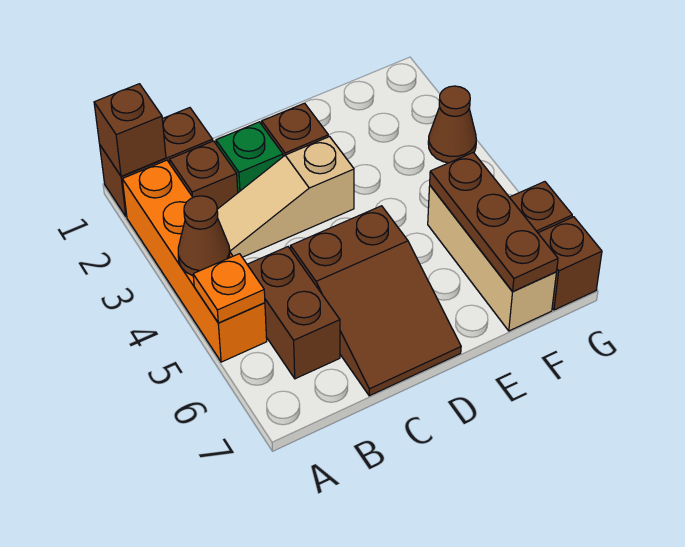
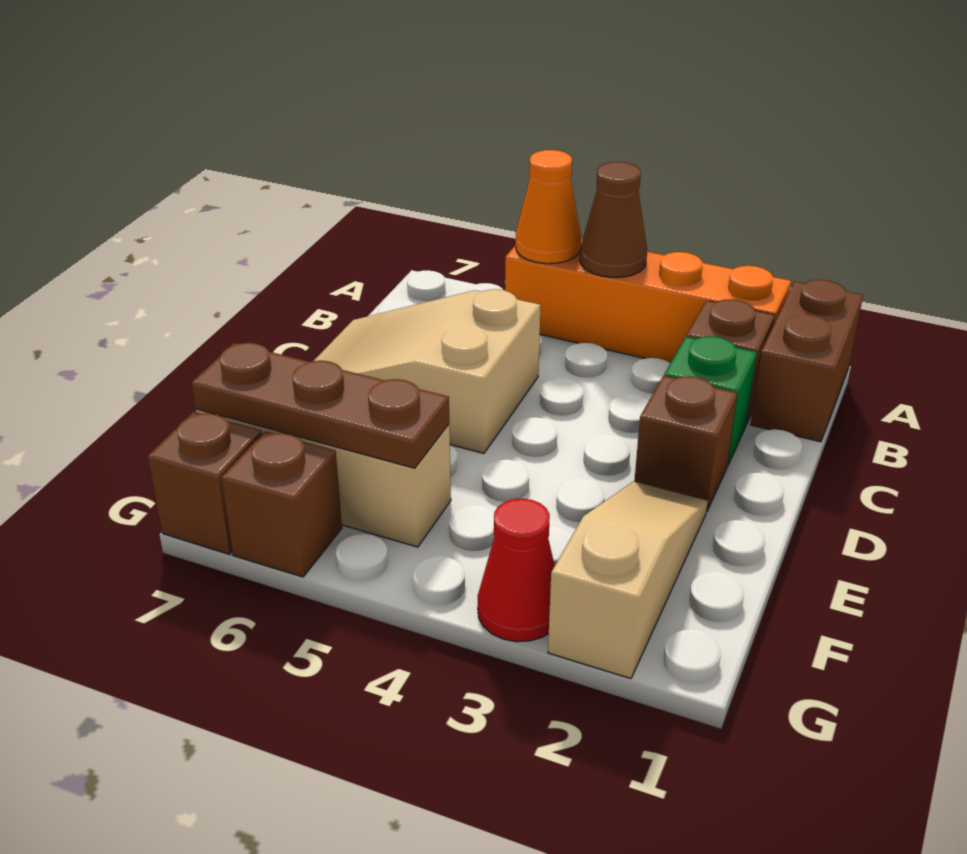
brown 1x1 brick [94,84,166,177] -> none
orange 1x1 plate [193,254,265,323] -> orange 1x1 cone [516,150,581,264]
tan 1x3 slope [217,137,354,257] -> tan 1x3 slope moved to [548,481,708,679]
brown 1x2 brick [247,247,340,379] -> none
brown 2x3 slope [291,206,461,396] -> tan 2x3 slope [314,289,541,453]
brown 1x1 cone [428,86,476,163] -> red 1x1 cone [478,499,555,642]

